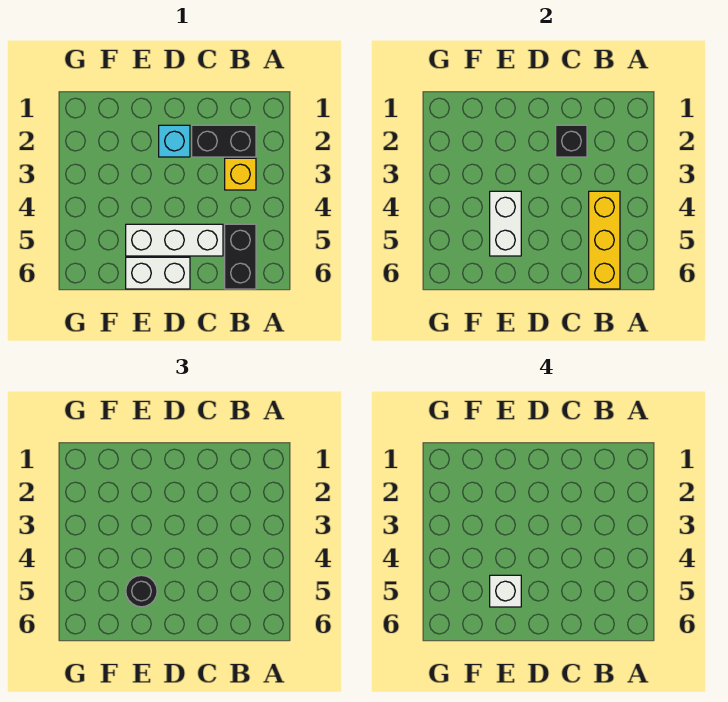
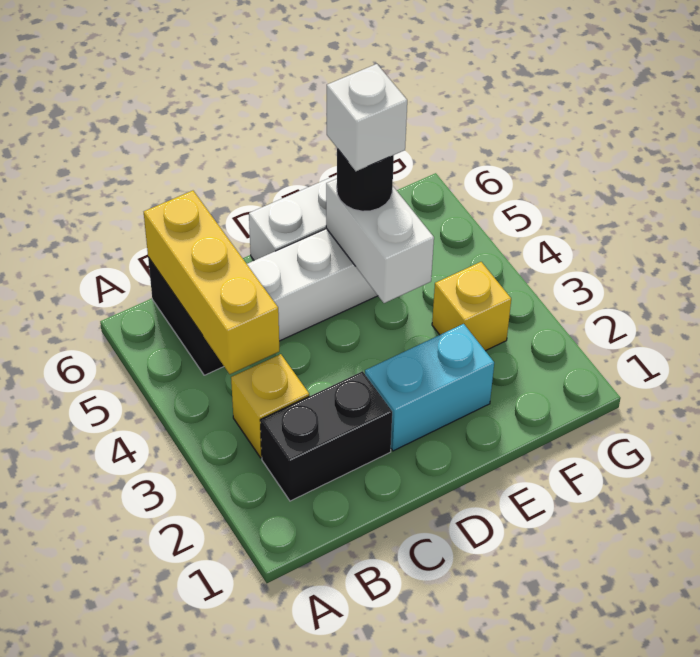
black 1x1 brick [556,125,587,157] -> none
cyan 1x1 brick [159,125,190,157] -> cyan 1x2 brick [365,324,494,451]
none -> yellow 1x1 brick [432,262,511,351]

